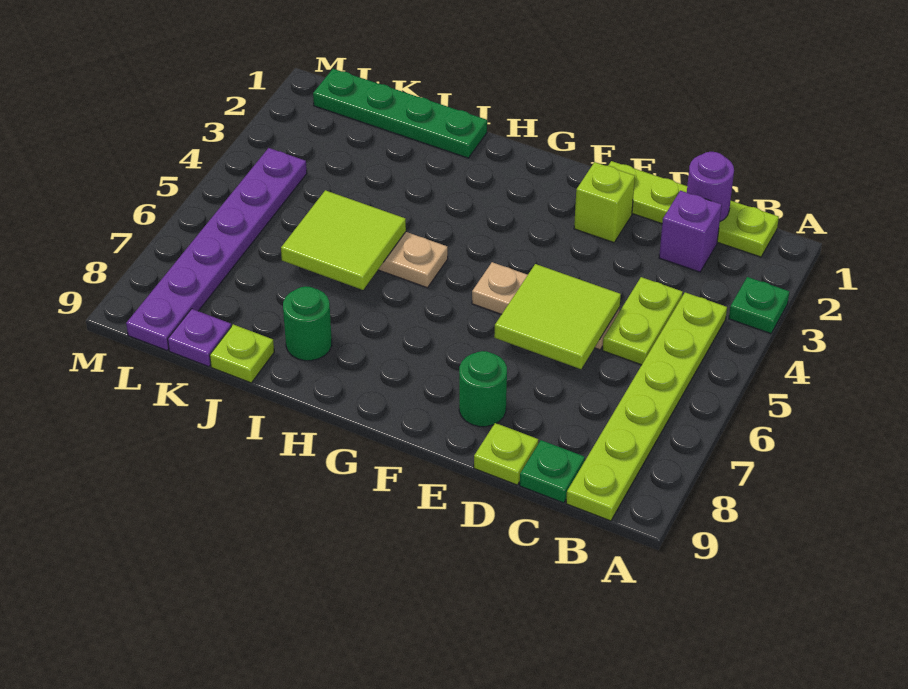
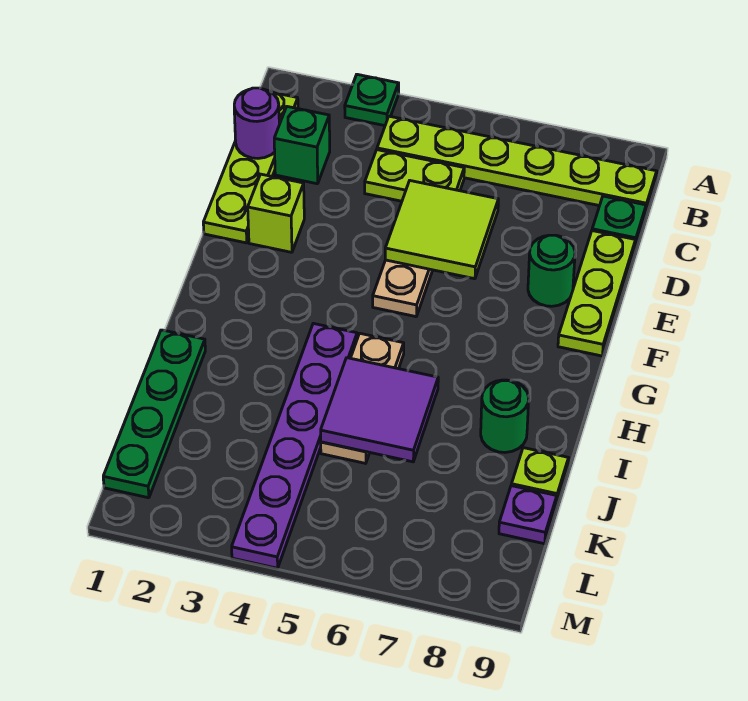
purple 1x1 brick [659,191,722,272] -> green 1x1 brick [274,107,330,184]
lime 1x1 plate [474,423,538,485] -> lime 1x3 plate [558,231,635,356]
lime 2x2 tile [281,190,406,290] -> purple 2x2 tile [321,358,438,462]
purple 1x6 plate [126,148,307,351] -> purple 1x6 plate turned to [232,323,357,568]

